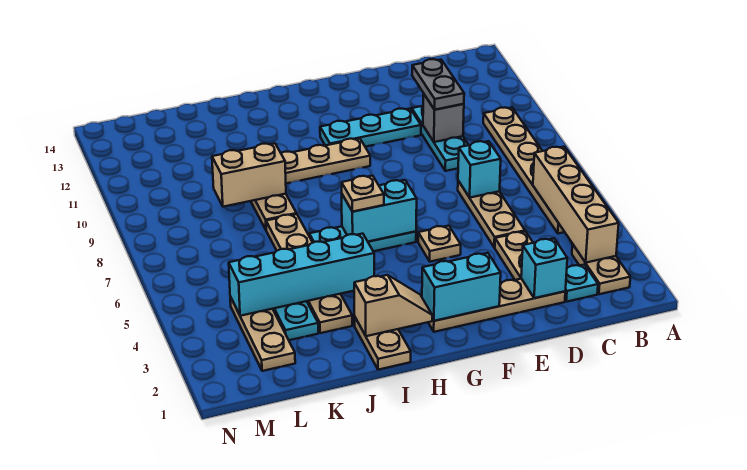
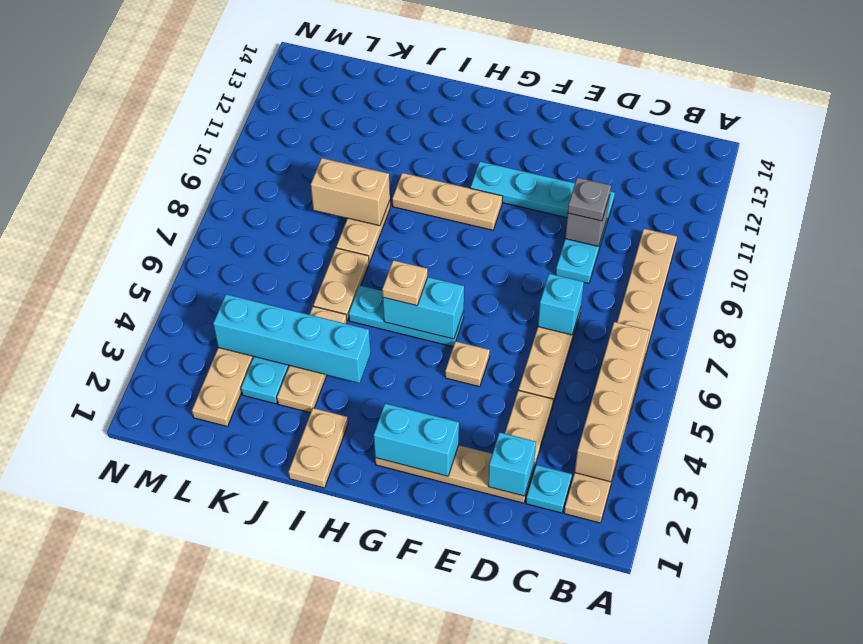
grey 1x2 plate [412,59,464,110] -> grey 1x1 plate [568,177,611,221]
tan 1x2 slope [354,275,432,336] -> none

